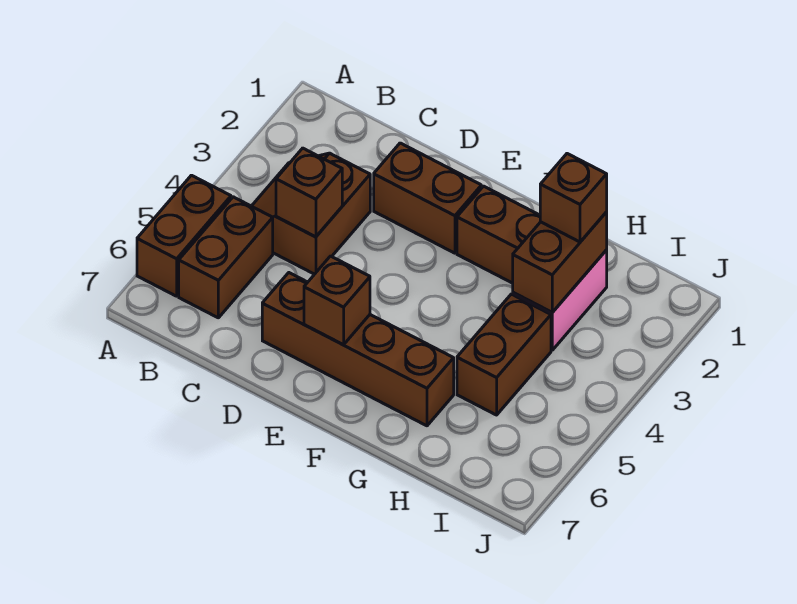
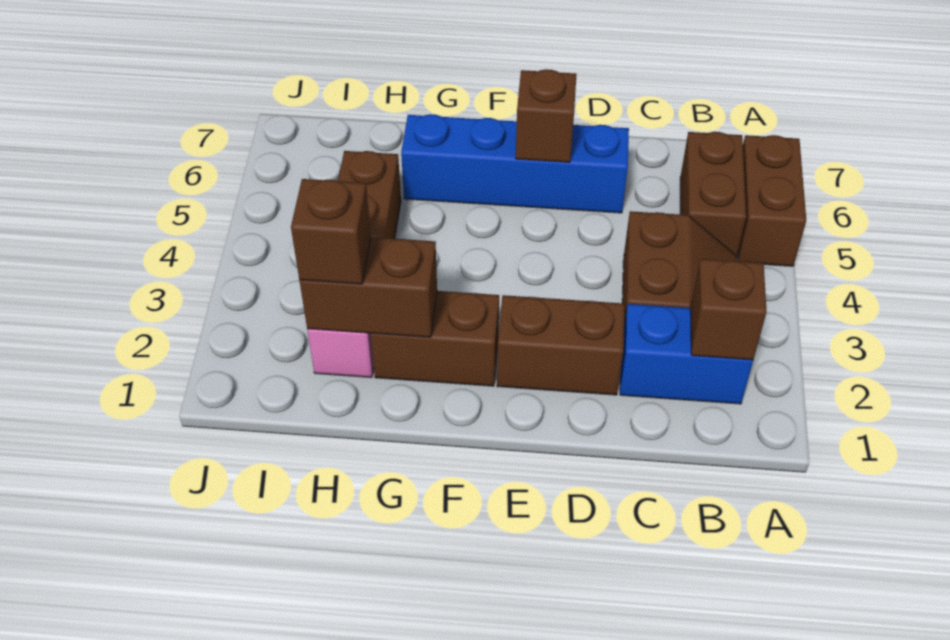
none -> blue 1x2 brick [620,304,753,404]
brown 1x1 brick [276,148,342,237] -> brown 1x1 brick moved to [691,259,767,360]
brown 1x4 brick [262,273,454,426] -> blue 1x4 brick [401,114,629,213]
brown 1x2 brick [513,212,607,312] -> brown 1x2 brick turned to [299,237,437,337]

